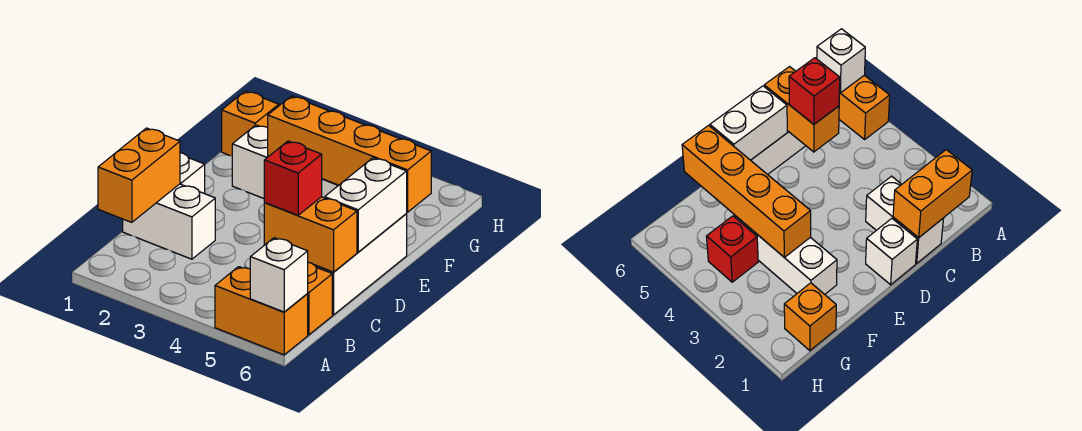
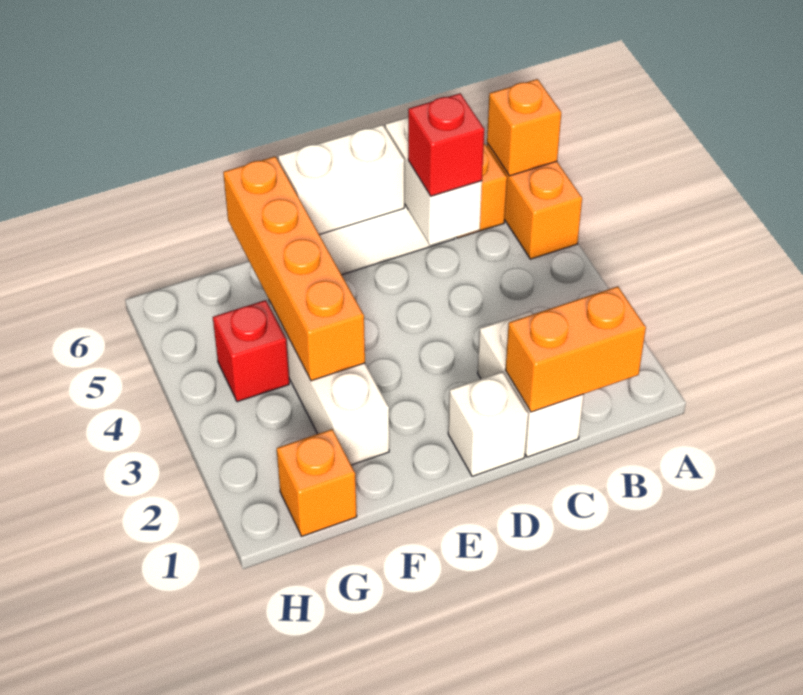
white 1x1 brick [250,238,308,312] -> orange 1x1 brick [487,79,561,176]
orange 1x2 brick [264,197,357,272] -> white 1x2 brick [385,117,482,245]

